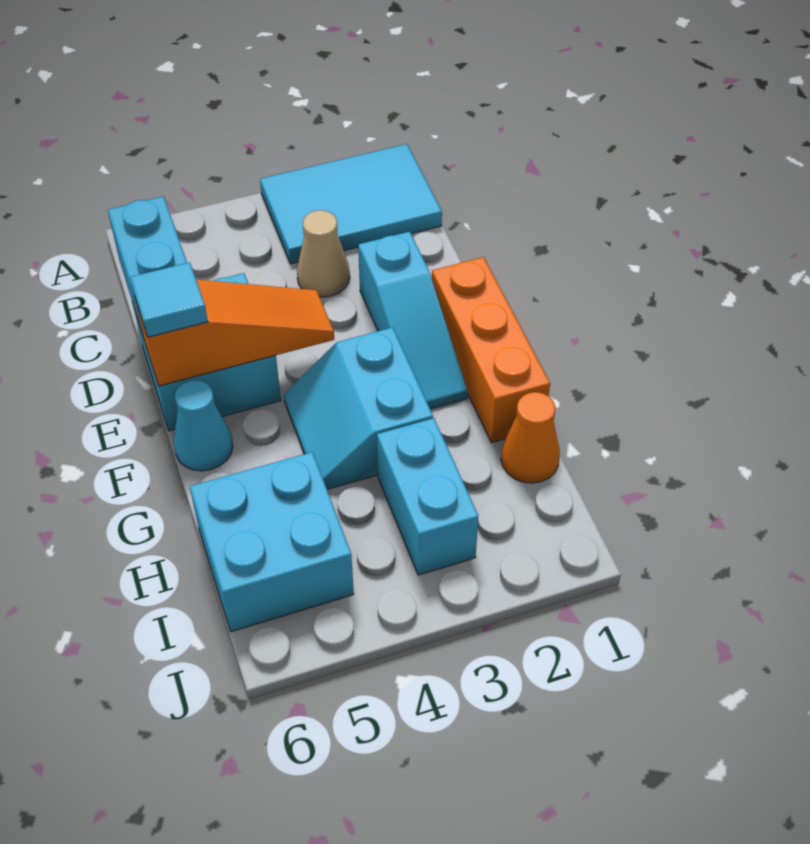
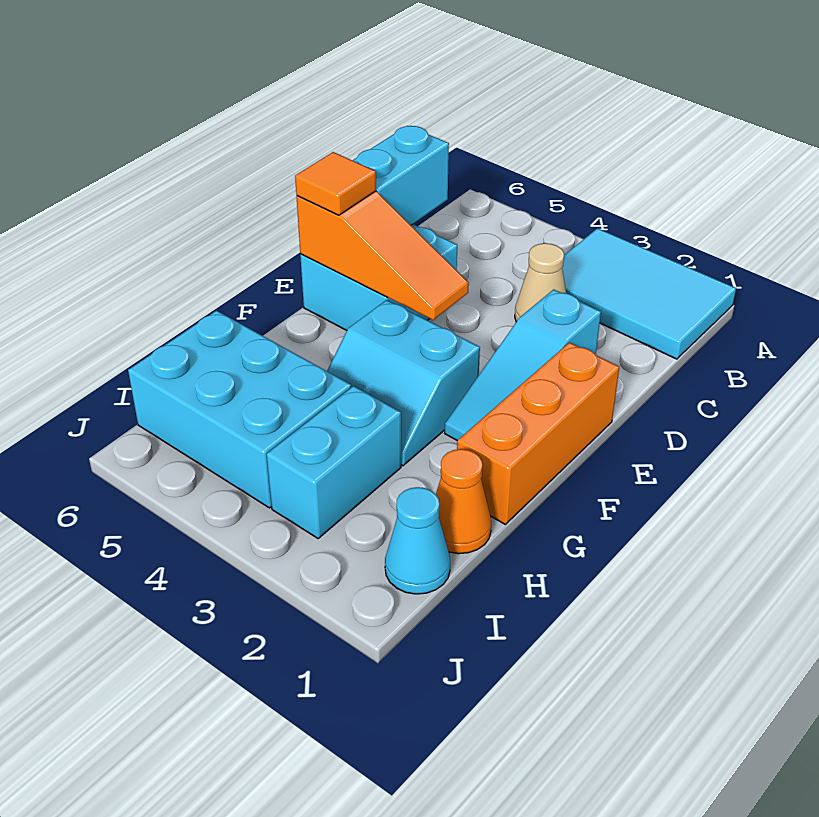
cyan 1x1 tile [130,262,208,337] -> orange 1x1 tile [295,152,376,215]
cyan 2x2 slope [284,327,433,489] -> cyan 2x2 slope turned to [327,300,480,466]
cyan 1x1 cone [174,380,233,471] -> cyan 1x1 cone moved to [385,487,450,594]
cyan 2x2 brick [190,452,354,632] -> cyan 2x3 brick [128,311,351,508]

